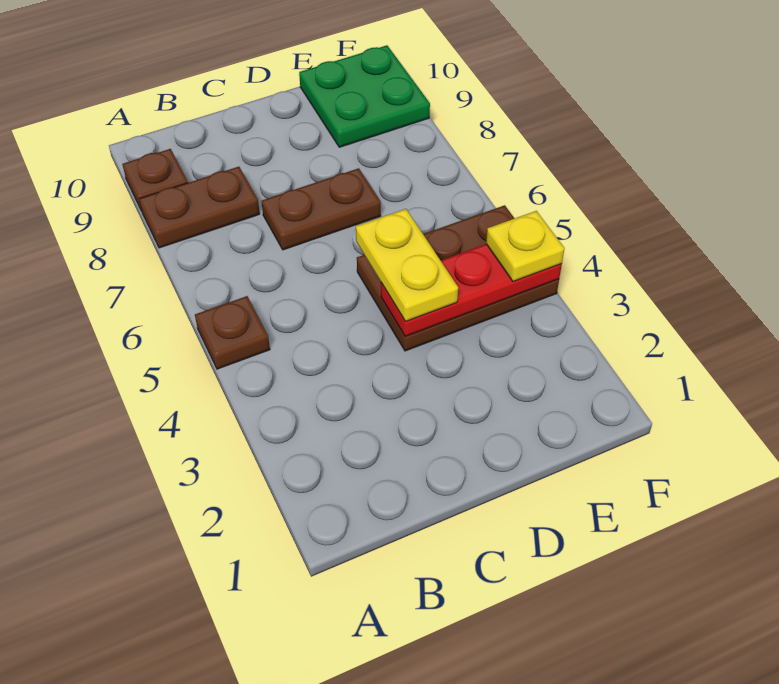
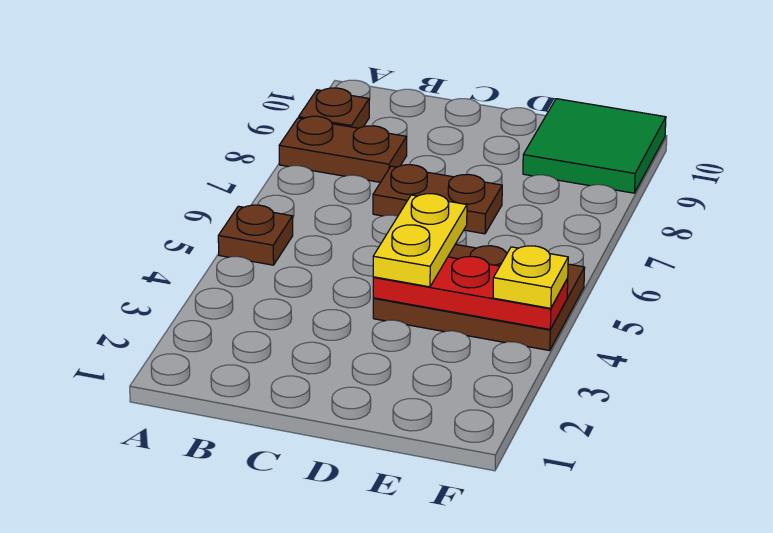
green 2x2 plate [299,45,430,147] -> green 2x2 tile [523,99,666,193]

